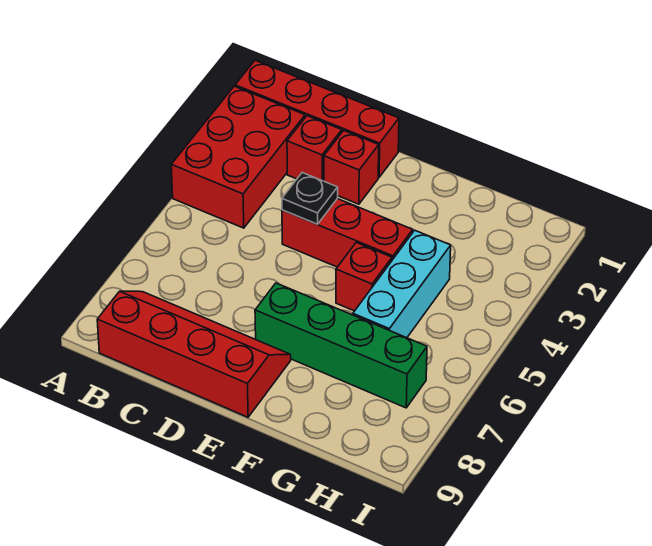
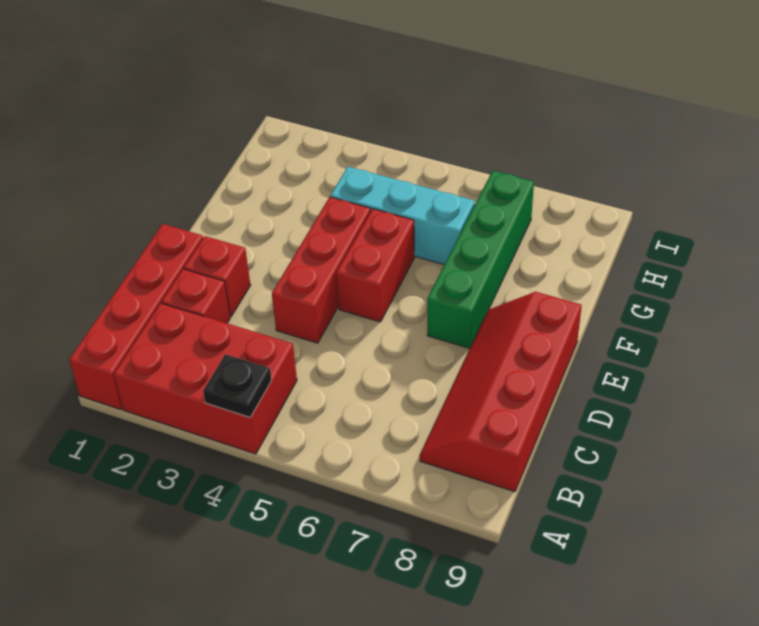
black 1x1 plate [282,173,338,224] -> black 1x1 plate moved to [203,354,272,417]
red 1x1 brick [336,243,392,311] -> red 1x2 brick [336,209,415,322]

